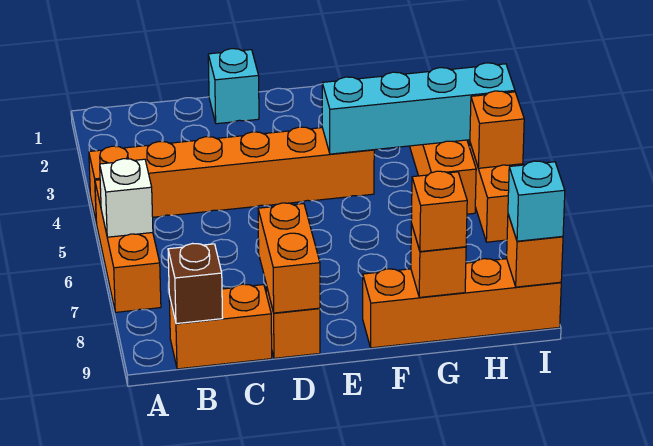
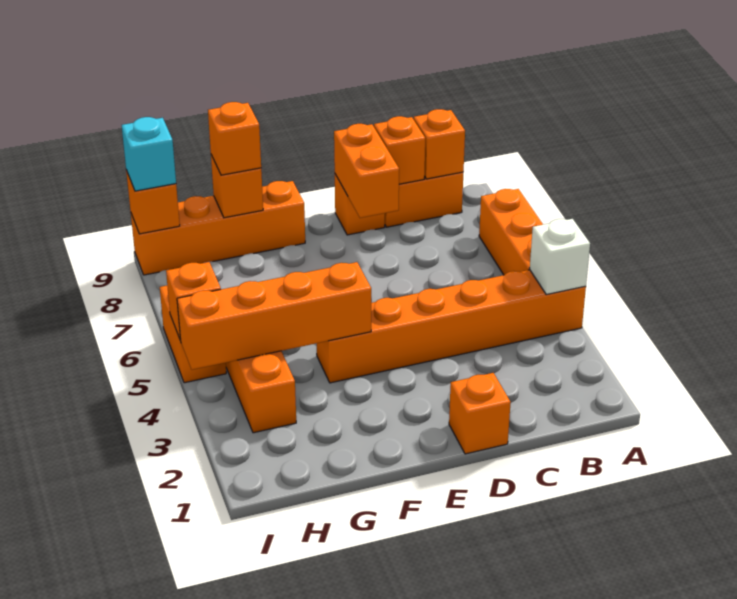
white 1x1 brick [100,159,153,237] -> white 1x1 brick moved to [530,219,590,295]
brown 1x1 brick [168,243,223,324] -> orange 1x1 brick [414,109,465,179]
none -> orange 1x1 brick [374,116,425,184]
cyan 1x1 brick [208,49,259,124] -> orange 1x1 brick [449,373,511,454]
cyan 1x4 brick [322,63,515,154] -> orange 1x4 brick [177,262,371,370]

